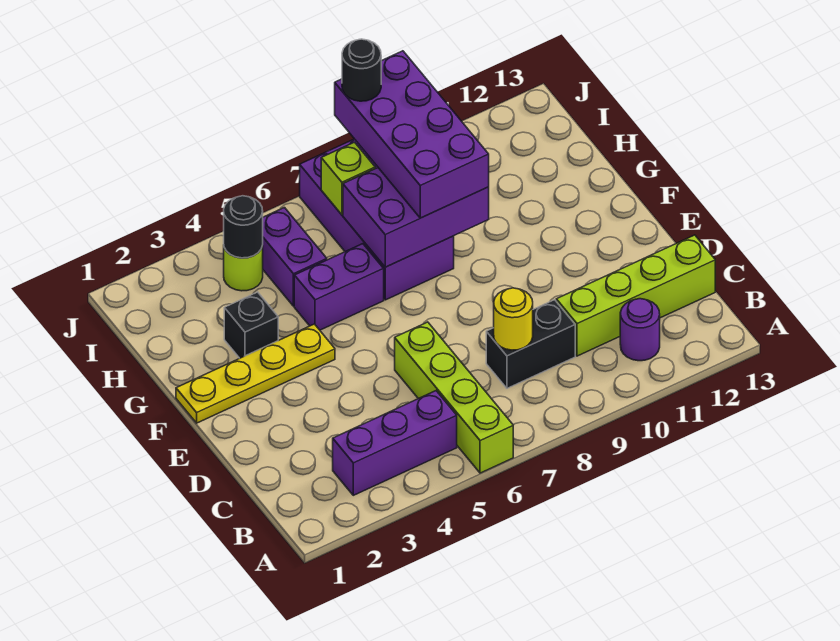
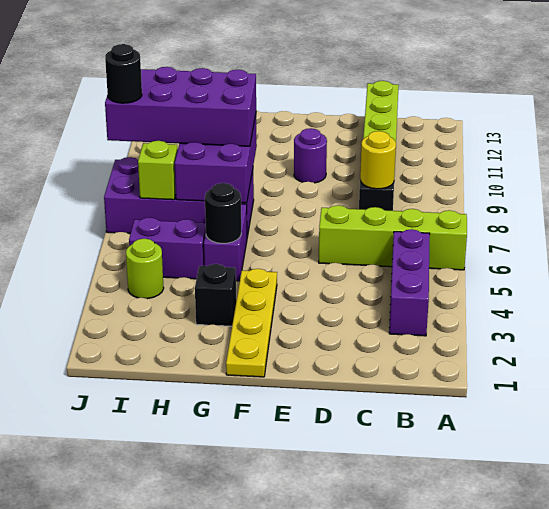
purple 1x1 round brick [620,299,660,361] -> purple 1x1 round brick moved to [294,128,327,183]
black 1x1 round brick [224,196,263,258] -> black 1x1 round brick moved to [205,183,241,243]

